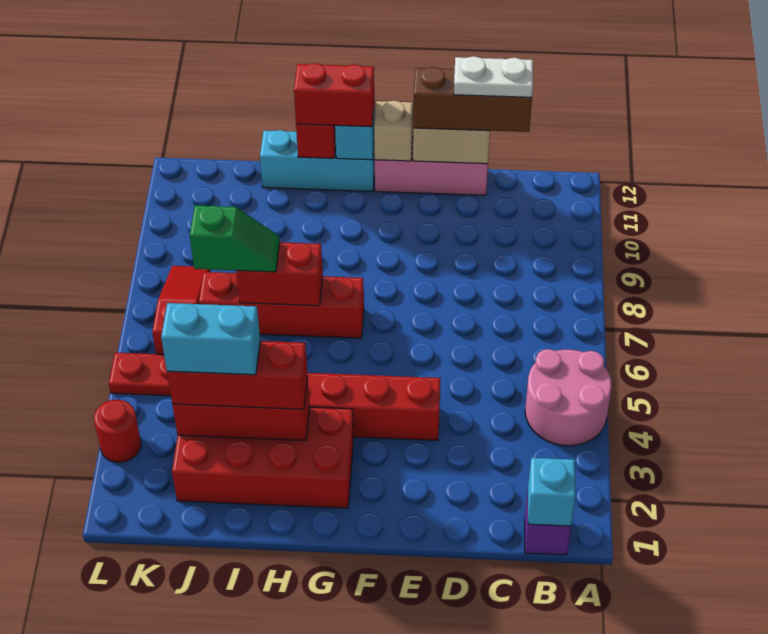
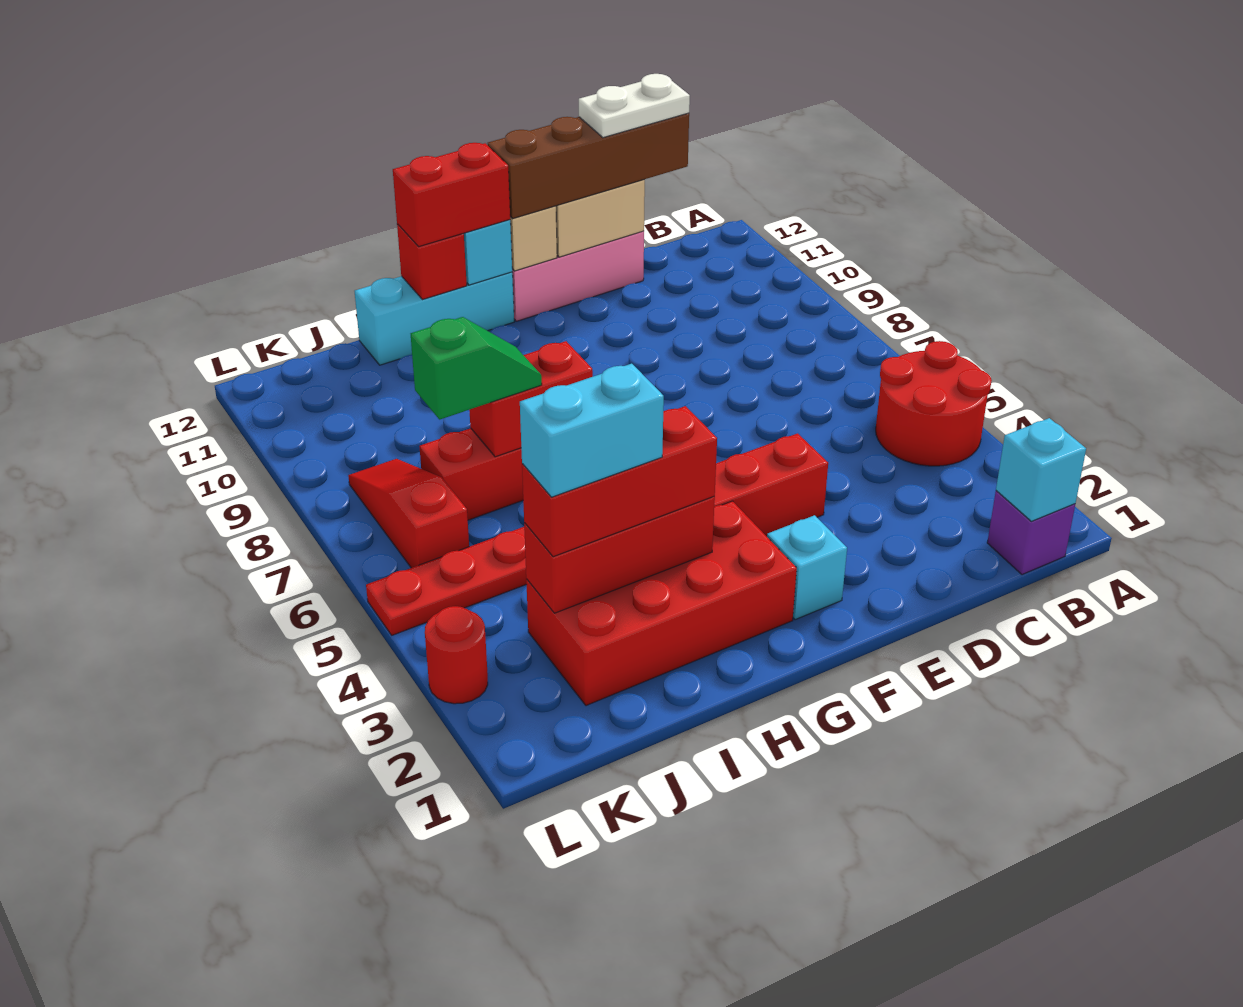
pink 2x2 round brick [525,349,612,446] -> red 2x2 round brick [876,341,992,466]
brown 1x3 brick [413,67,532,132] -> brown 1x4 brick [488,113,689,218]
none -> cyan 1x1 brick [767,515,847,620]

